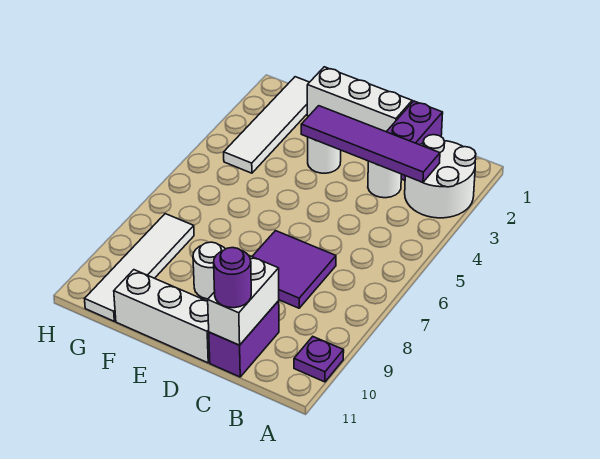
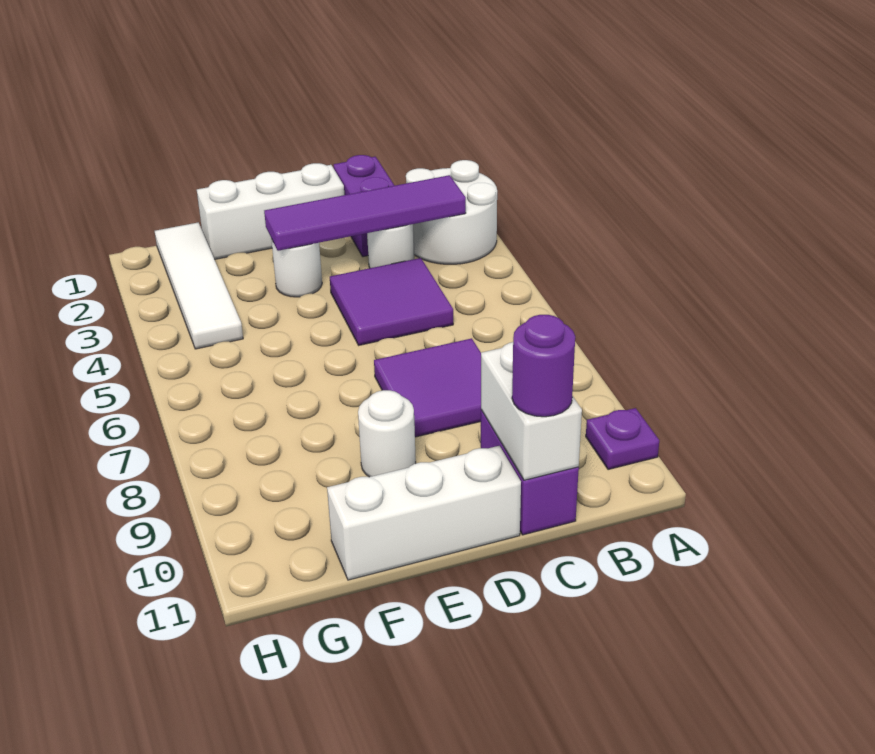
none -> purple 2x2 tile [330,258,453,345]
white 1x4 tile [85,214,194,321] -> none

